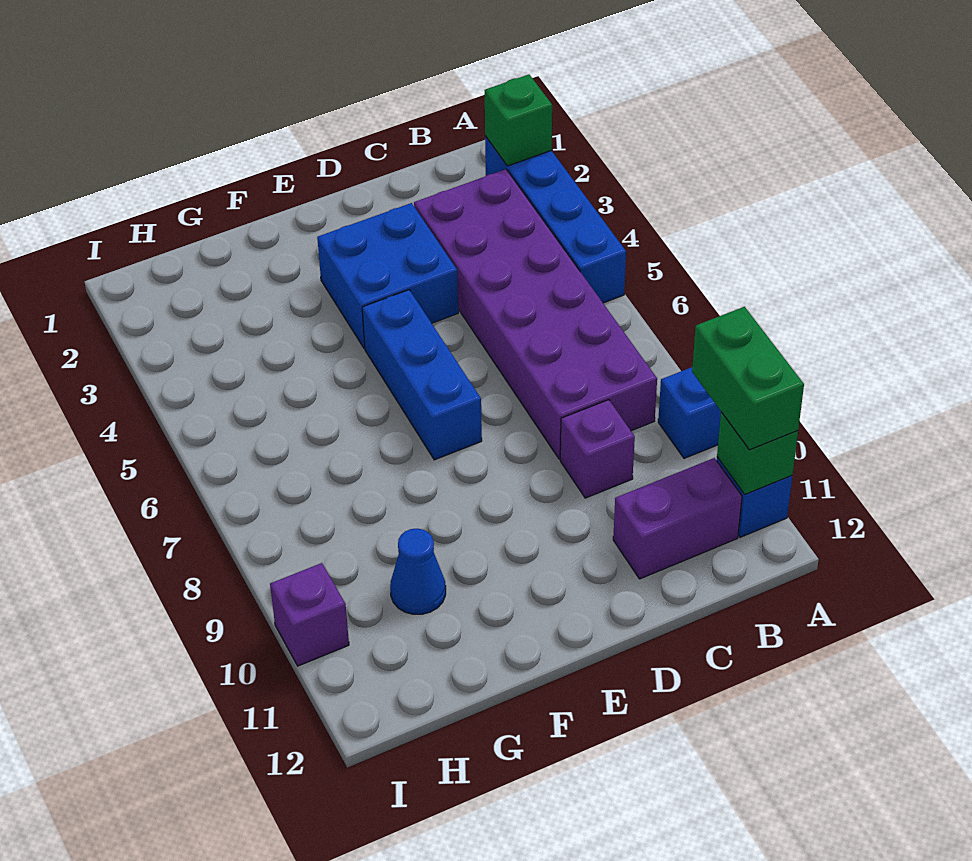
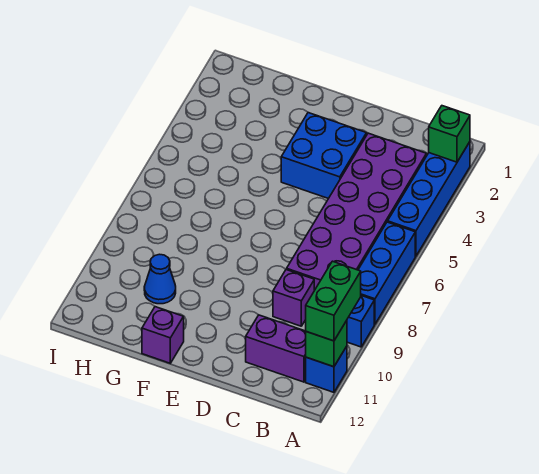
blue 1x3 brick [362,290,482,460] -> blue 1x3 brick moved to [358,222,415,324]
purple 1x1 brick [270,563,349,666] -> purple 1x1 brick moved to [142,307,184,363]

